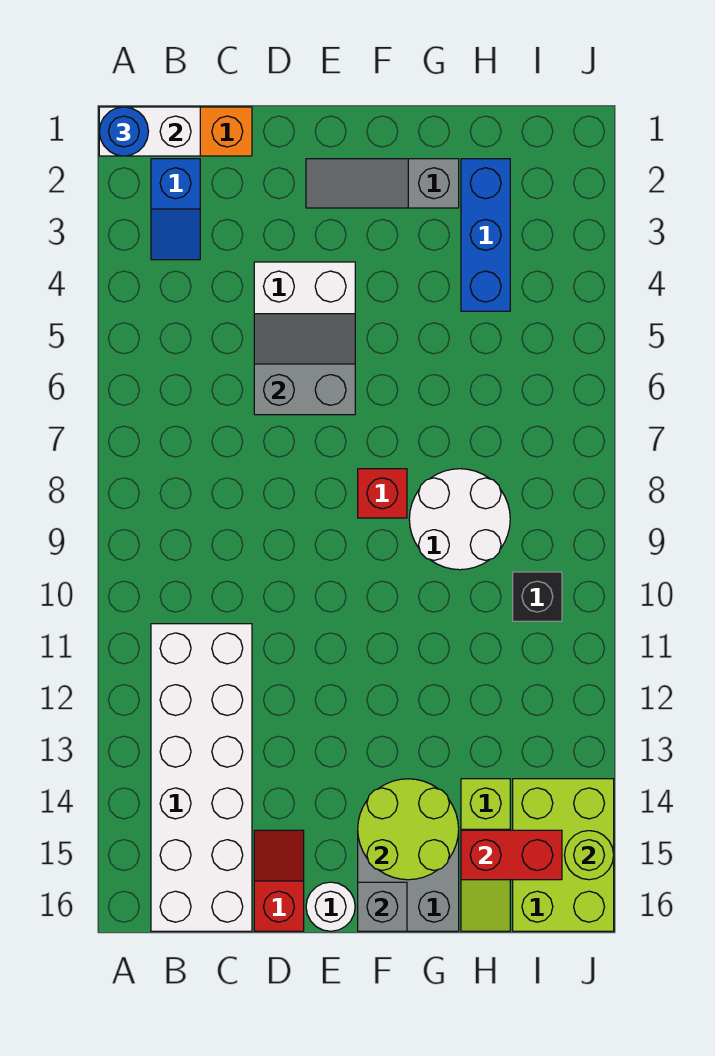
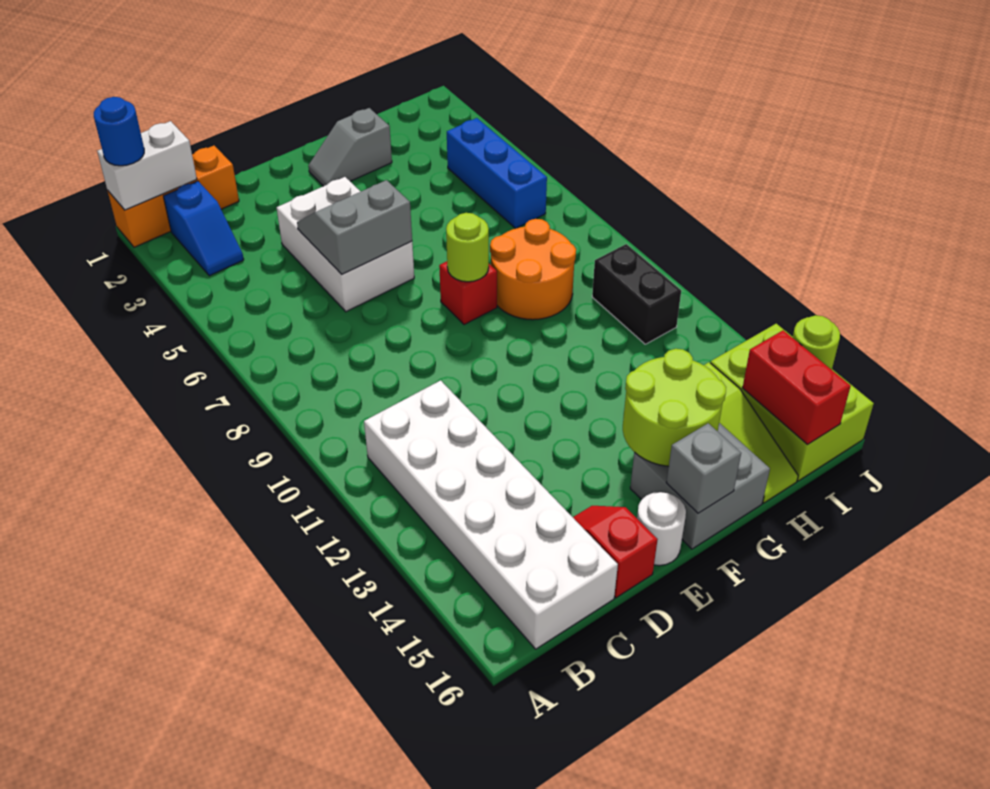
grey 1x3 slope [306,159,459,208] -> grey 1x2 slope [308,108,392,186]
none -> lime 1x1 round brick [446,213,489,282]
white 2x2 round brick [409,469,510,570] -> orange 2x2 round brick [490,219,576,320]
blue 1x3 brick [461,159,510,311] -> blue 1x3 brick moved to [447,118,547,228]
red 1x2 brick [461,830,562,880] -> red 1x2 brick turned to [743,330,851,444]
black 1x1 brick [513,572,562,621] -> black 1x2 brick [592,244,681,344]

